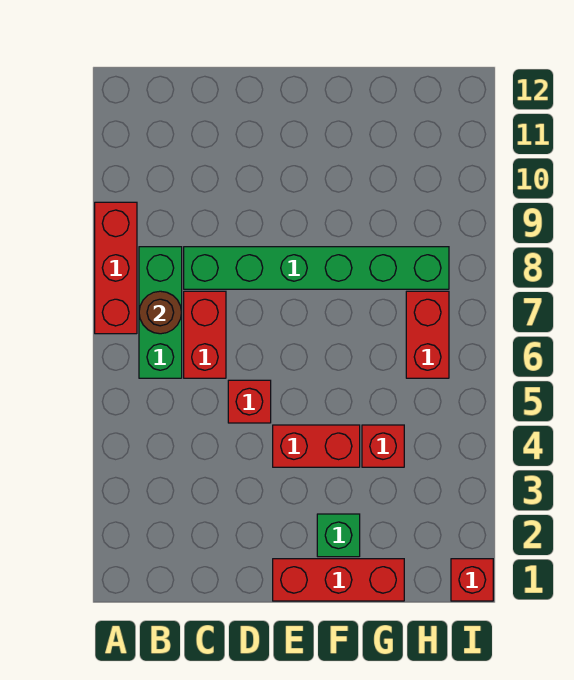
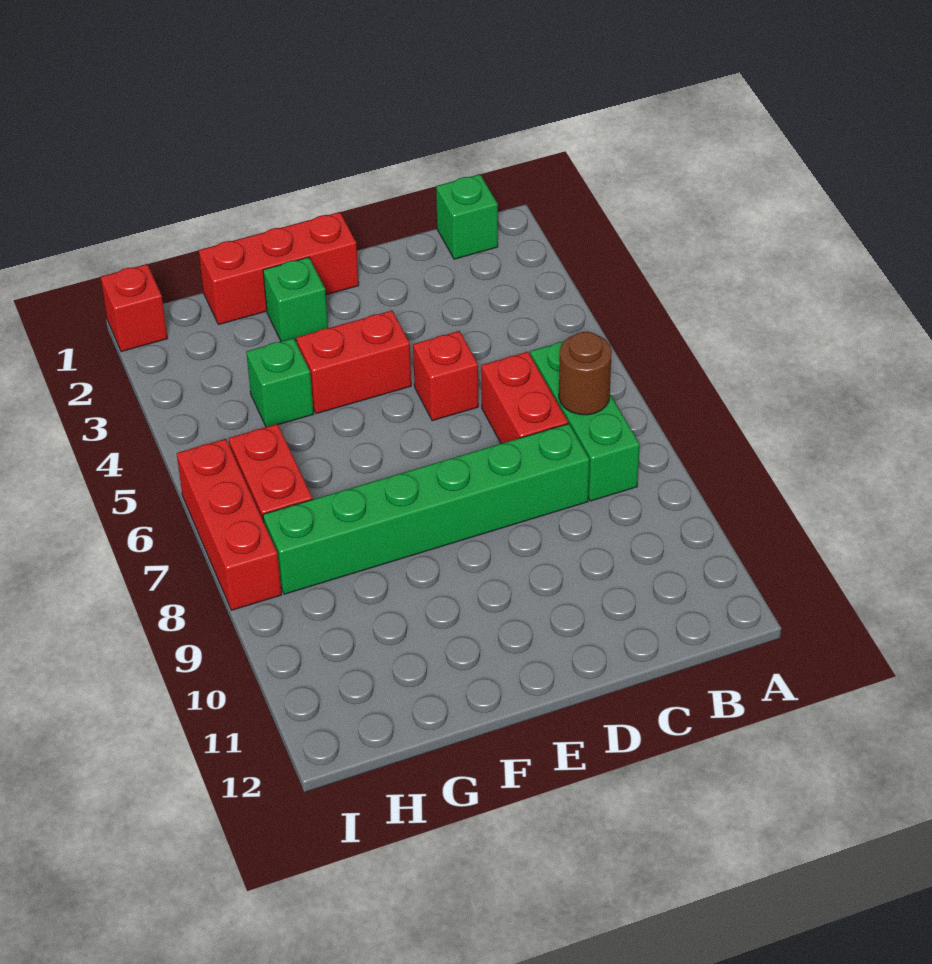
red 1x3 brick [95,202,137,334] -> red 1x3 brick moved to [177,439,282,610]
none -> green 1x1 brick [436,174,498,259]
red 1x1 brick [362,425,404,467] -> green 1x1 brick [246,338,314,427]

